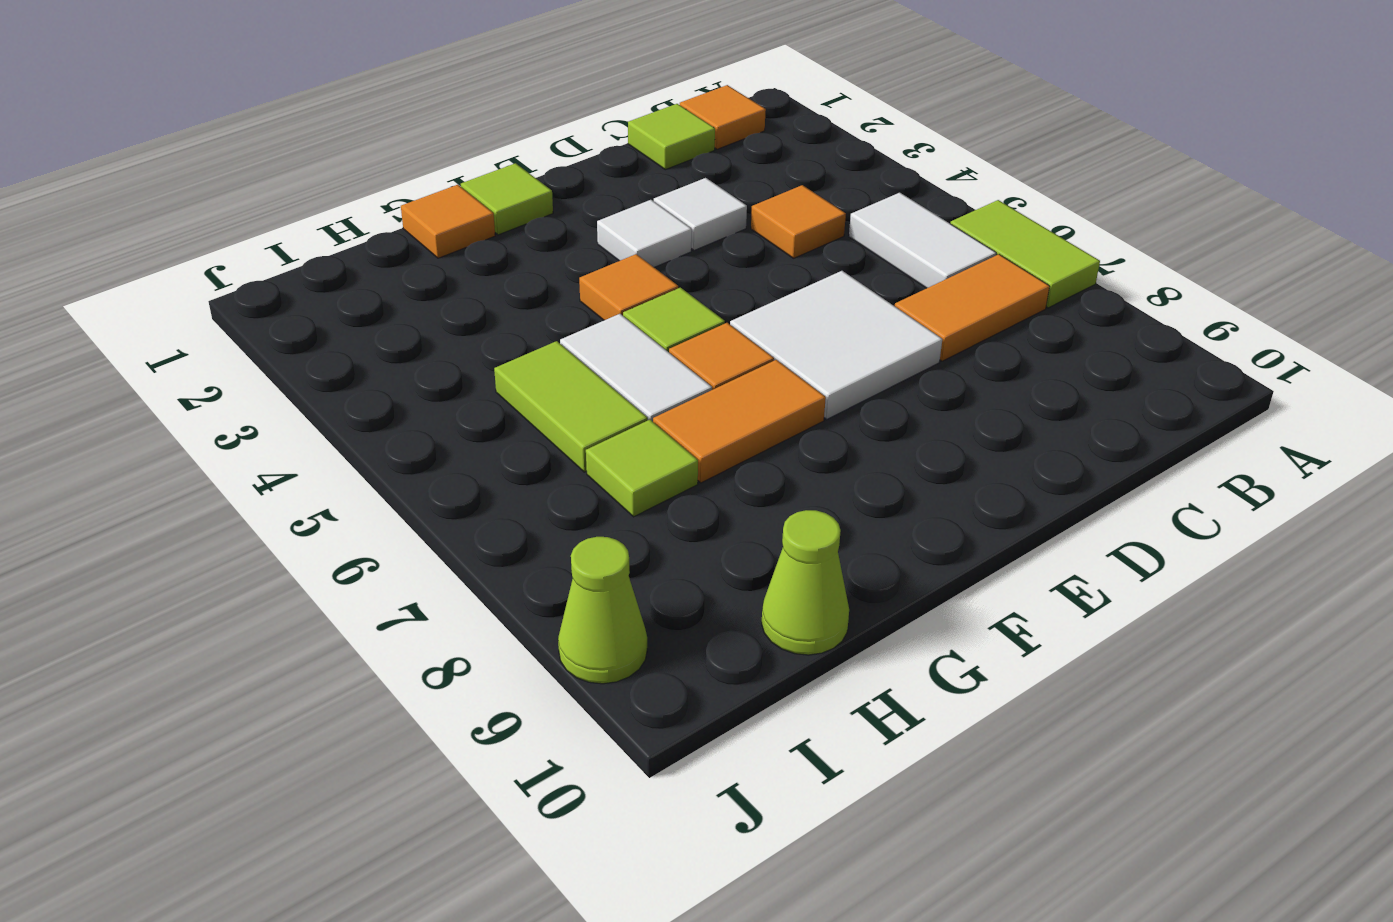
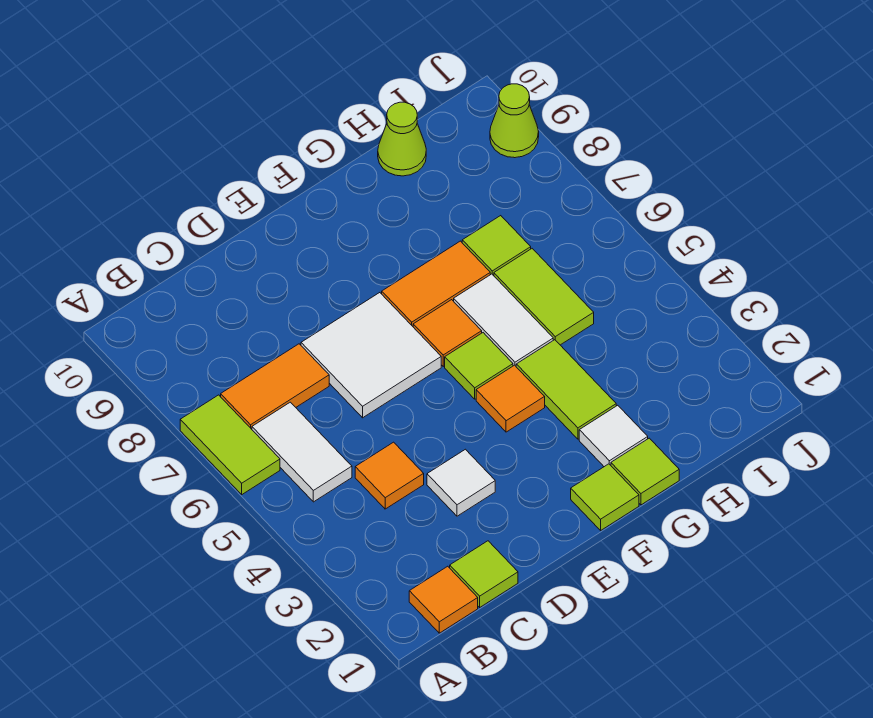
white 1x1 tile [597,200,692,268] -> white 1x1 tile moved to [579,405,648,467]
orange 1x1 tile [401,185,495,258] -> lime 1x1 tile [611,438,679,505]
none -> lime 1x2 tile [516,340,616,439]

